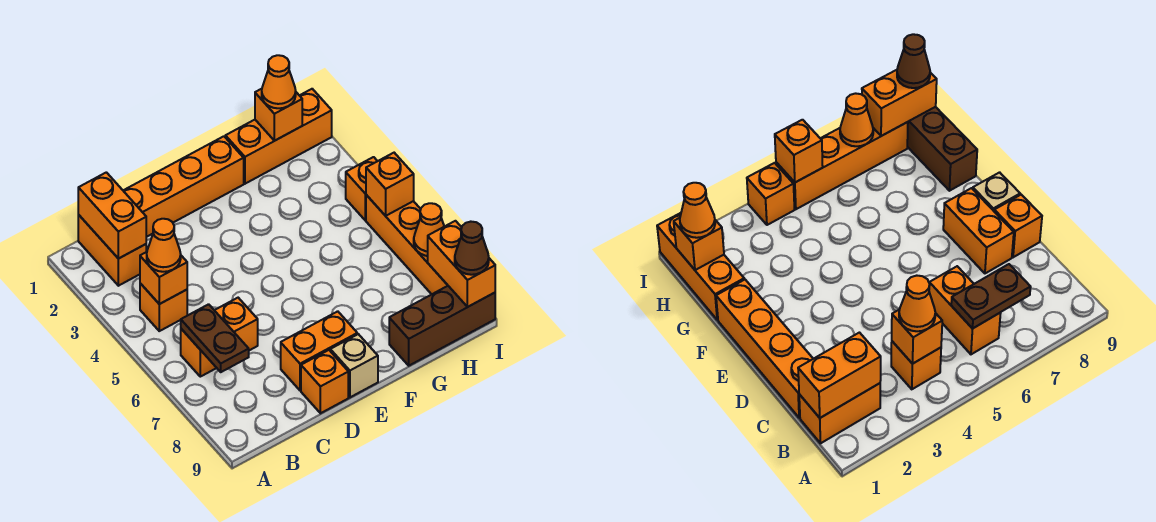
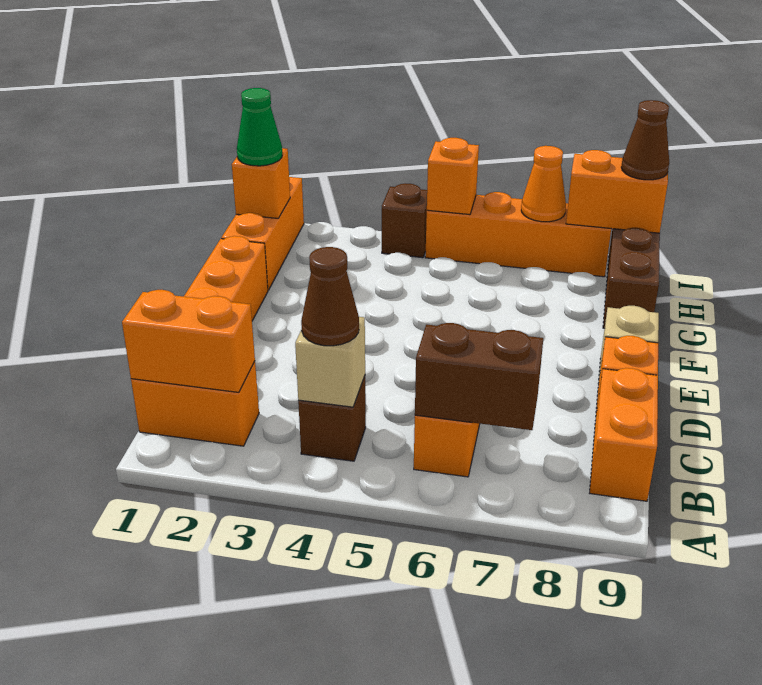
orange 1x1 brick [140,283,187,331] -> brown 1x1 brick [298,376,366,461]
orange 1x1 brick [140,252,187,304] -> tan 1x1 brick [295,317,365,407]
orange 1x1 cone [147,219,181,272] -> brown 1x1 cone [301,247,359,346]
brown 1x2 plate [181,304,249,372] -> brown 1x2 brick [415,323,543,430]
orange 1x2 brick [281,311,357,391] -> orange 1x2 brick moved to [590,368,658,501]
orange 1x1 cone [262,55,296,108] -> green 1x1 cone [237,88,282,166]
orange 1x1 brick [346,157,377,220] -> brown 1x1 brick [382,183,427,258]

